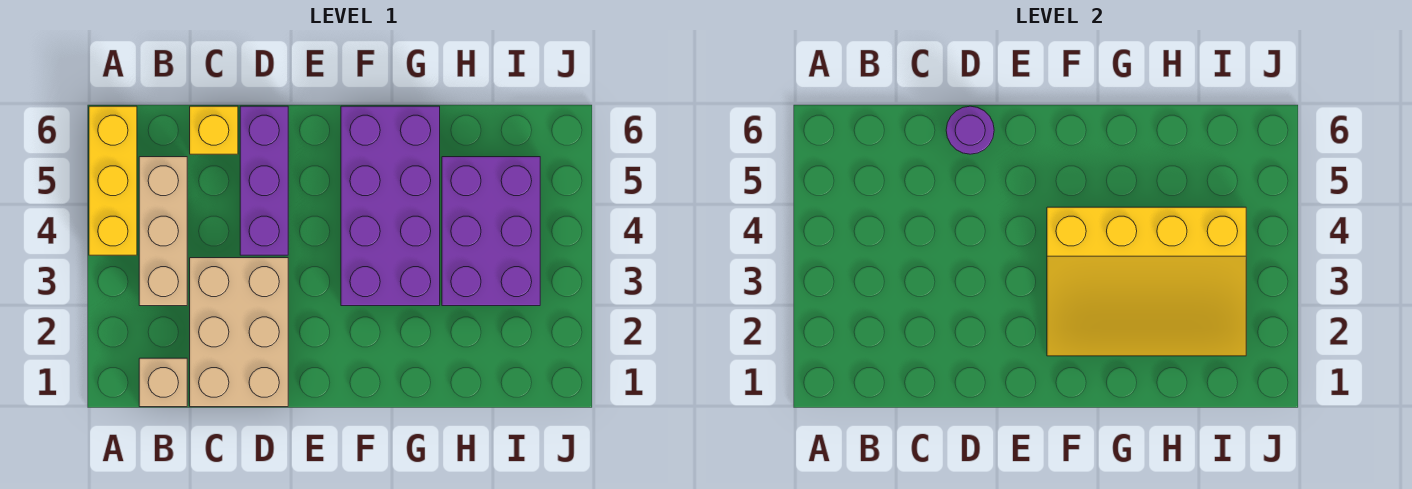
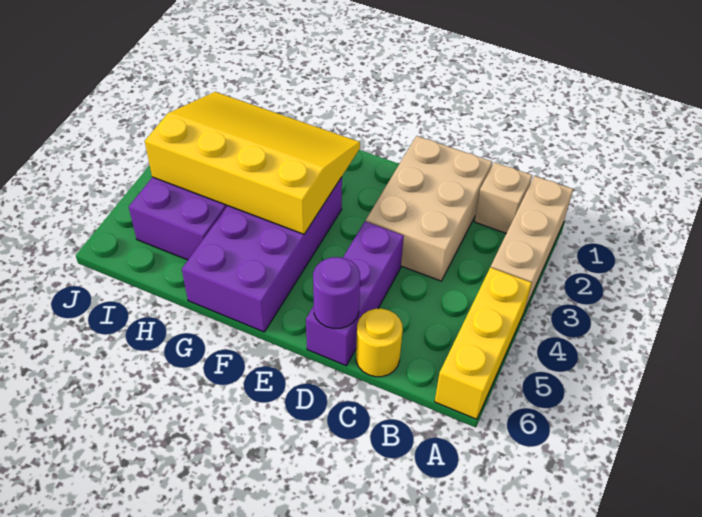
tan 1x3 brick [139,157,187,306] -> tan 1x3 brick moved to [491,176,573,311]
yellow 1x1 brick [190,106,238,154] -> yellow 1x1 round brick [356,309,403,377]

